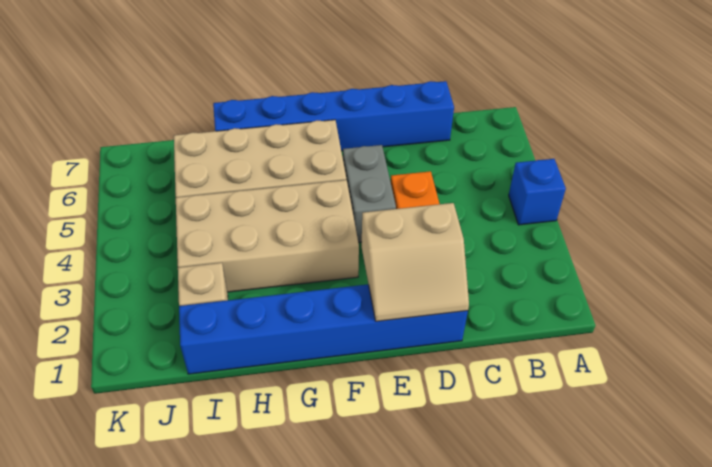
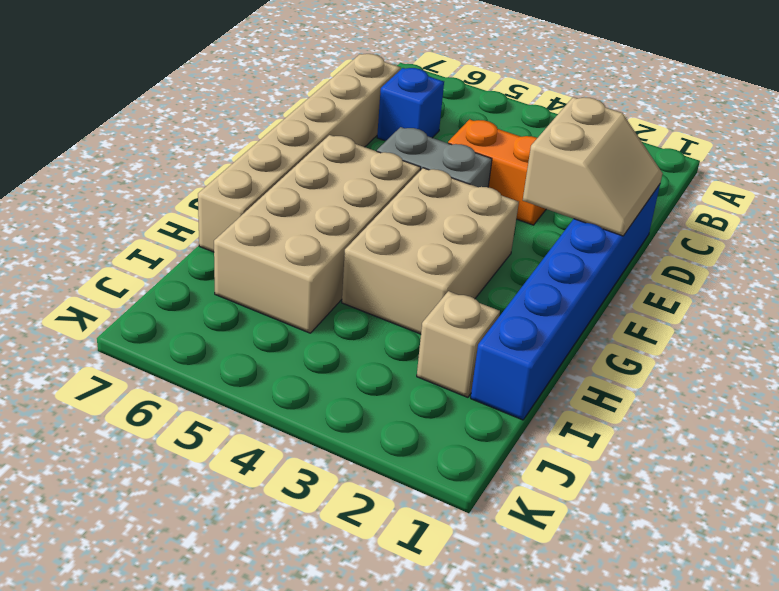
blue 1x1 brick [509,159,566,225] -> blue 1x1 brick moved to [377,68,444,141]
blue 1x6 brick [213,81,454,151] -> tan 1x6 brick [198,54,401,252]
tan 2x4 brick [176,180,359,292] -> tan 2x3 brick [342,168,519,334]

